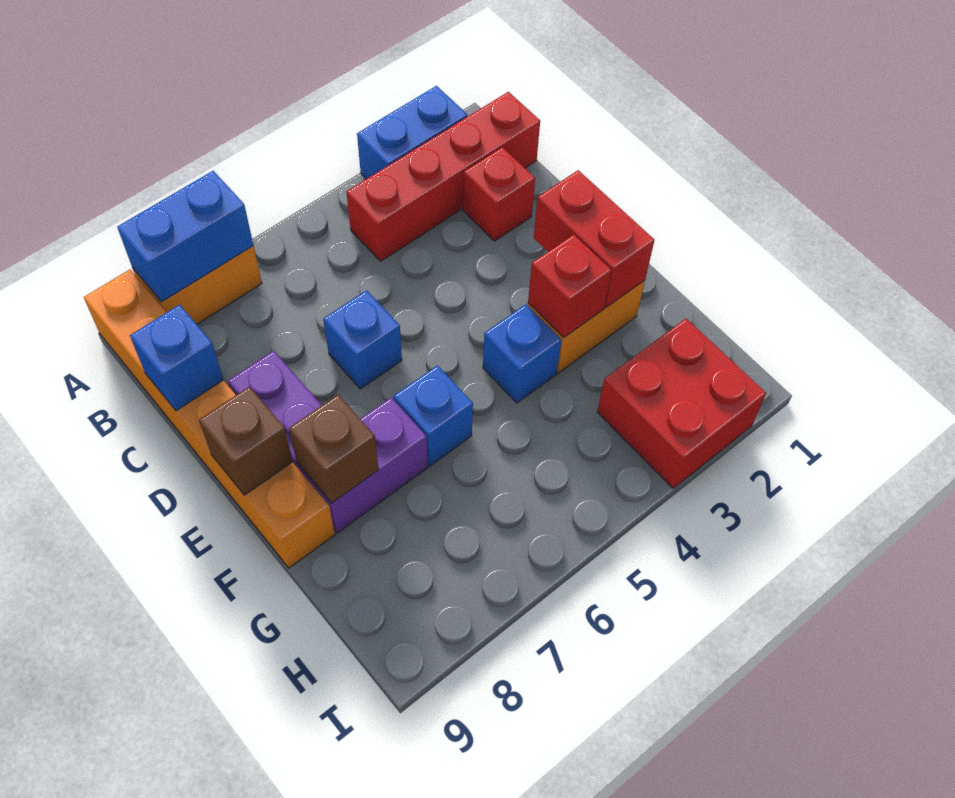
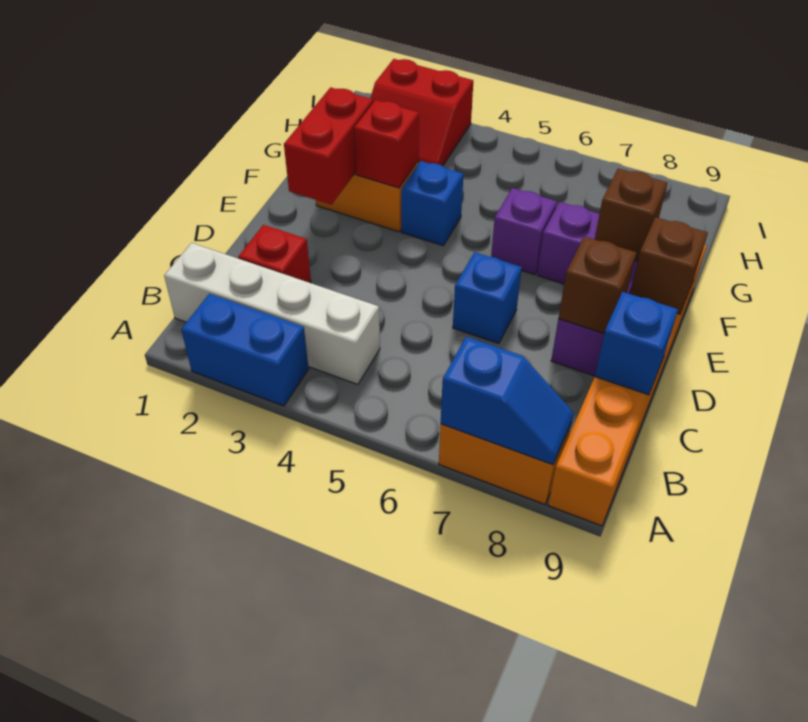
blue 1x2 brick [117,171,253,302] -> blue 1x2 slope [441,337,574,465]
red 1x4 brick [346,92,540,261] -> white 1x4 brick [164,243,380,384]
none -> brown 1x1 brick [558,237,636,333]
blue 1x1 brick [394,366,473,466] -> purple 1x1 brick [491,188,557,275]
red 2x2 brick [597,319,766,488] -> red 2x2 slope [370,59,473,166]

